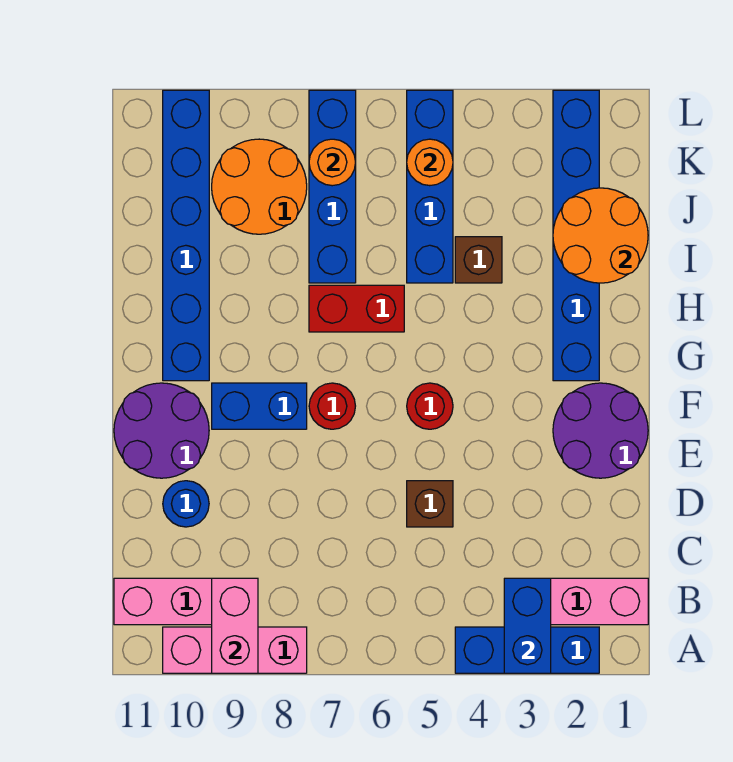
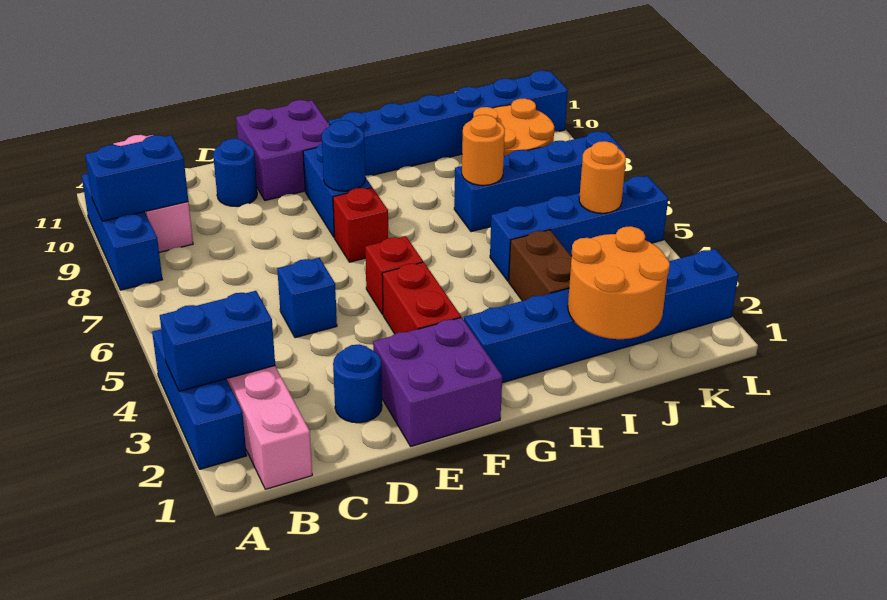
pink 1x3 brick [163,627,307,673] -> blue 1x3 brick [81,174,162,290]
pink 1x2 brick [212,578,258,673] -> blue 1x2 brick [85,135,188,221]
none -> blue 1x1 round brick [333,344,382,423]
brown 1x1 brick [407,481,453,527] -> blue 1x1 brick [277,258,337,338]
purple 2x2 round brick [553,383,648,478] -> purple 2x2 brick [373,317,502,446]
purple 2x2 round brick [114,383,209,478] -> purple 2x2 brick [236,100,330,200]
red 1x1 round brick [407,383,453,429] -> red 1x1 brick [365,236,423,314]
red 1x1 round brick [309,383,355,429] -> red 1x1 brick [333,187,388,262]
none -> blue 1x1 round brick [322,120,365,191]
red 1x2 brick [309,285,404,332] -> red 1x2 brick moved to [382,262,461,334]
brown 1x1 brick [455,237,502,283] -> brown 1x2 brick [509,230,572,301]
orange 1x1 round brick [309,139,356,186] -> orange 1x1 round brick moved to [462,115,505,185]

